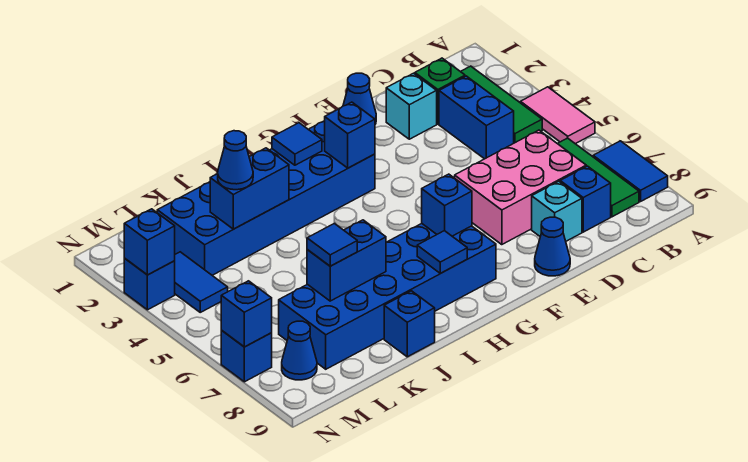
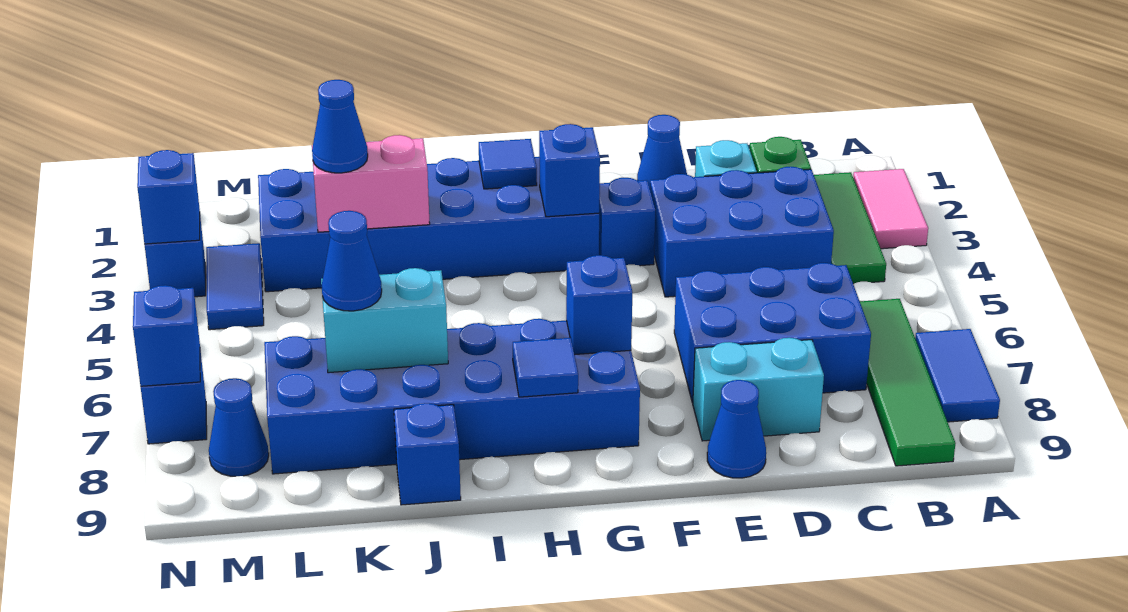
pink 1x2 tile [521,87,595,144] -> pink 1x2 tile moved to [853,169,928,249]
green 1x3 tile [558,138,639,217] -> green 1x4 tile [860,299,956,466]
blue 1x2 brick [439,76,514,159] -> blue 2x3 brick [650,167,834,297]
pink 2x3 brick [455,130,586,245] -> blue 2x3 brick [674,263,871,403]
blue 1x1 brick [560,166,611,232] -> blue 1x1 brick moved to [599,178,655,266]
cyan 1x1 brick [532,181,582,241] -> cyan 1x2 brick [693,338,824,441]
blue 1x2 brick [210,148,289,229] -> pink 1x2 brick [312,135,430,232]
blue 1x2 brick [307,220,386,301] -> cyan 1x2 brick [321,268,448,373]
blue 1x1 tile [307,223,357,266] -> blue 1x1 cone [322,211,382,311]

